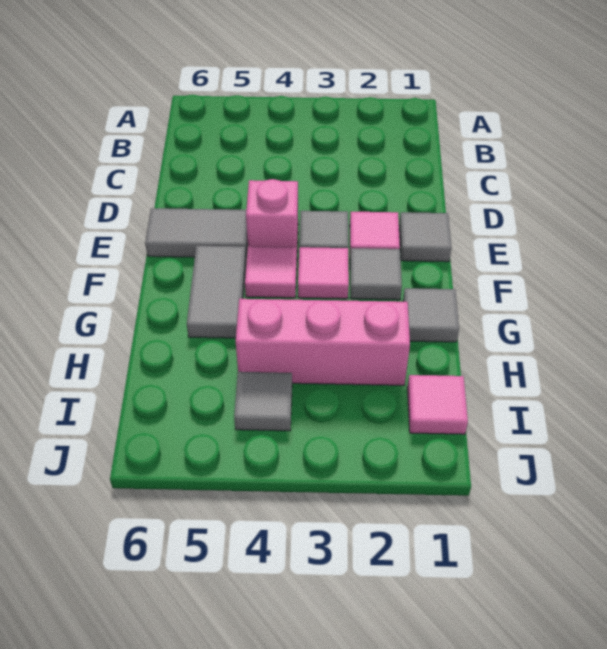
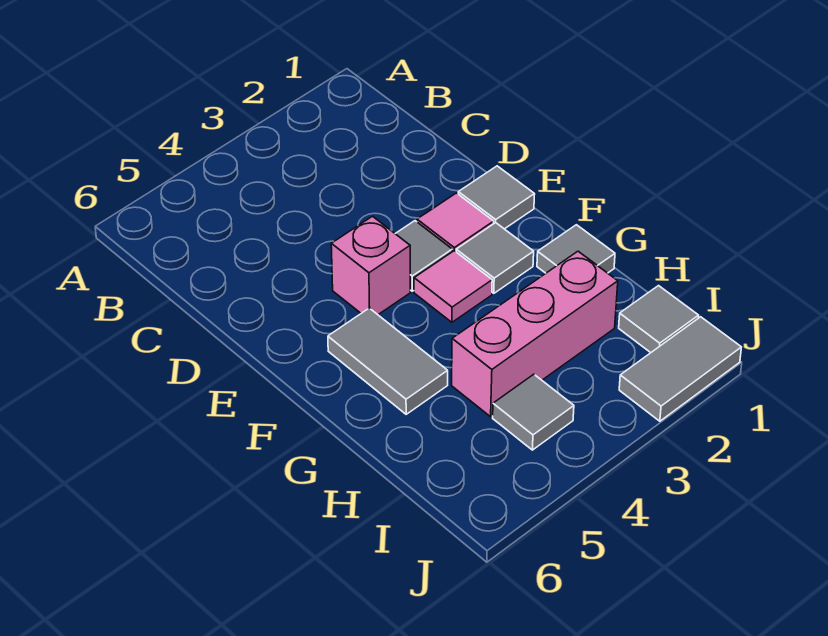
grey 1x2 tile [145,208,248,257] -> grey 1x2 tile moved to [619,317,741,421]
pink 1x1 tile [245,246,297,298] -> none
pink 1x1 tile [407,375,468,434] -> grey 1x1 tile [619,286,699,353]

